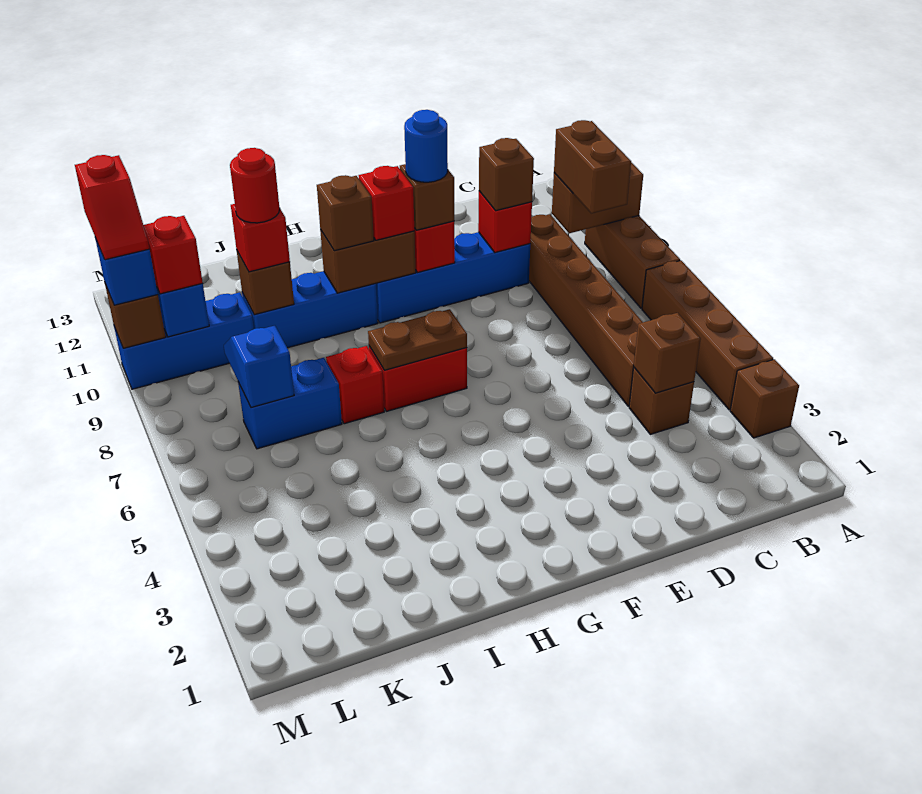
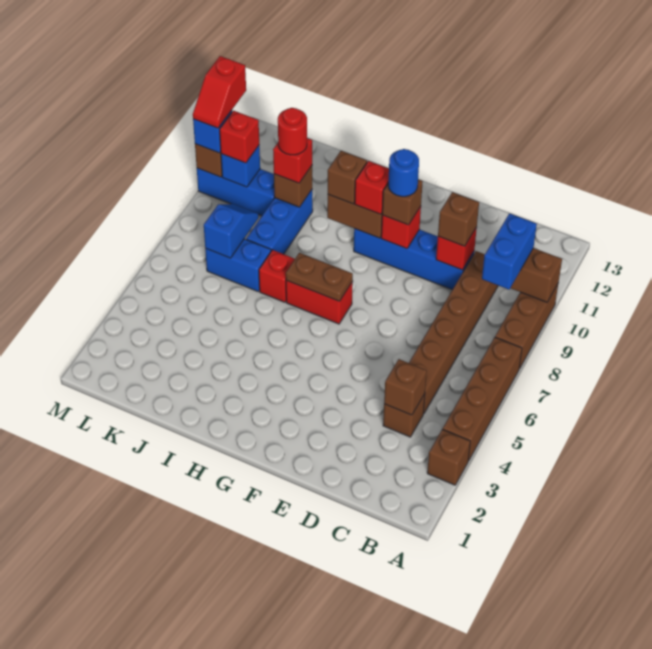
brown 1x2 brick [554,120,631,213] -> blue 1x2 brick [482,214,537,289]
blue 1x3 brick [242,271,378,348] -> blue 1x3 brick turned to [246,190,313,254]

